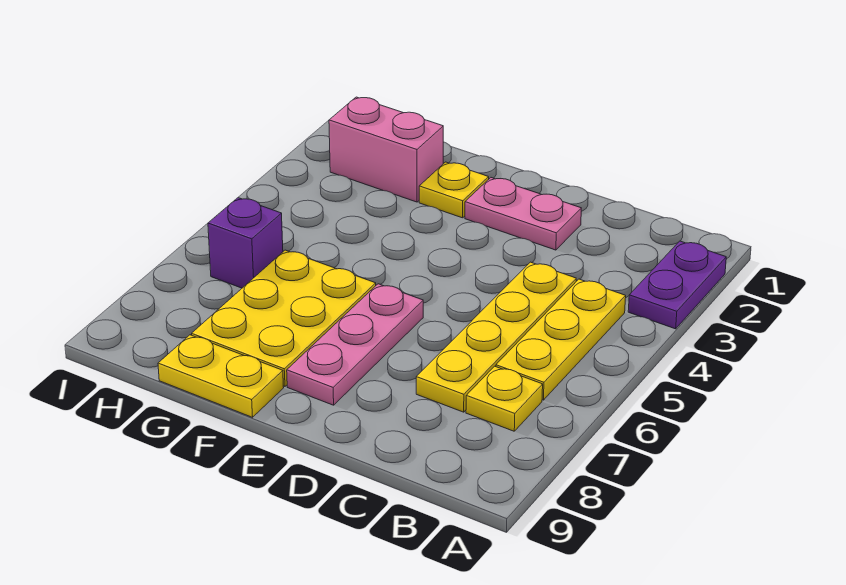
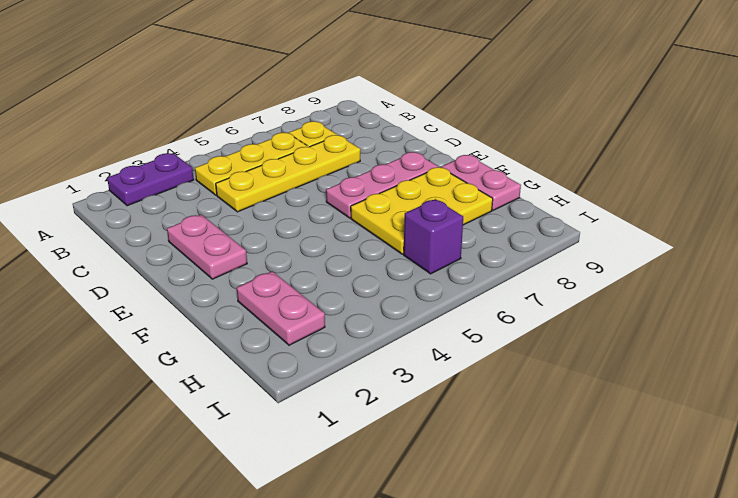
yellow 1x1 plate [419,162,489,218] -> none
yellow 1x2 plate [158,335,284,417] -> pink 1x2 plate [441,155,521,210]
pink 1x2 brick [329,97,443,202] -> pink 1x2 plate [237,271,325,345]

